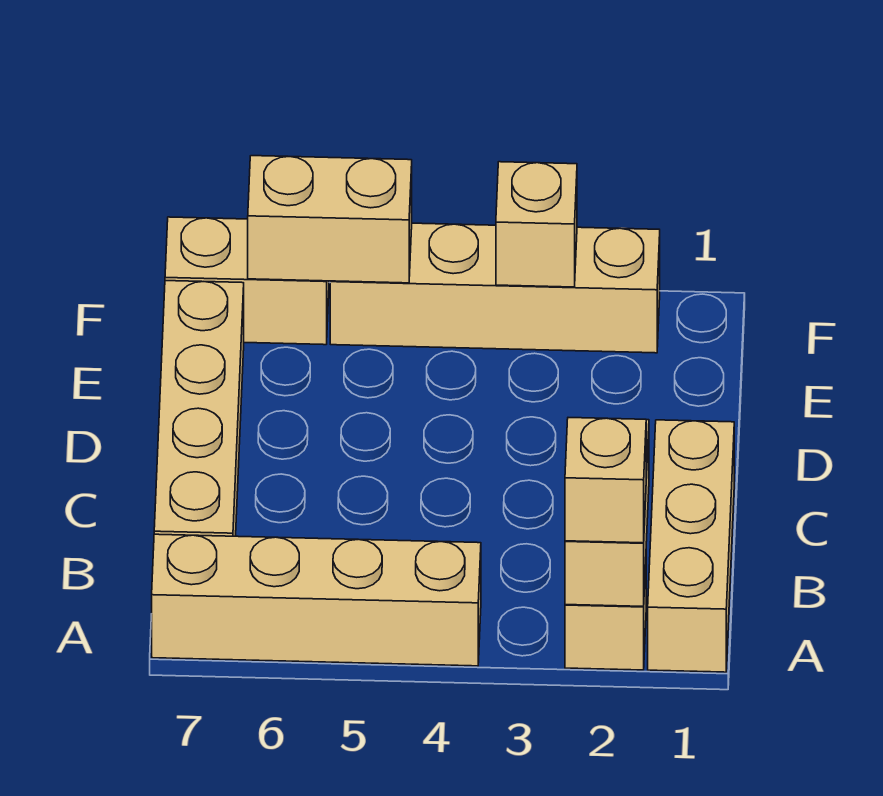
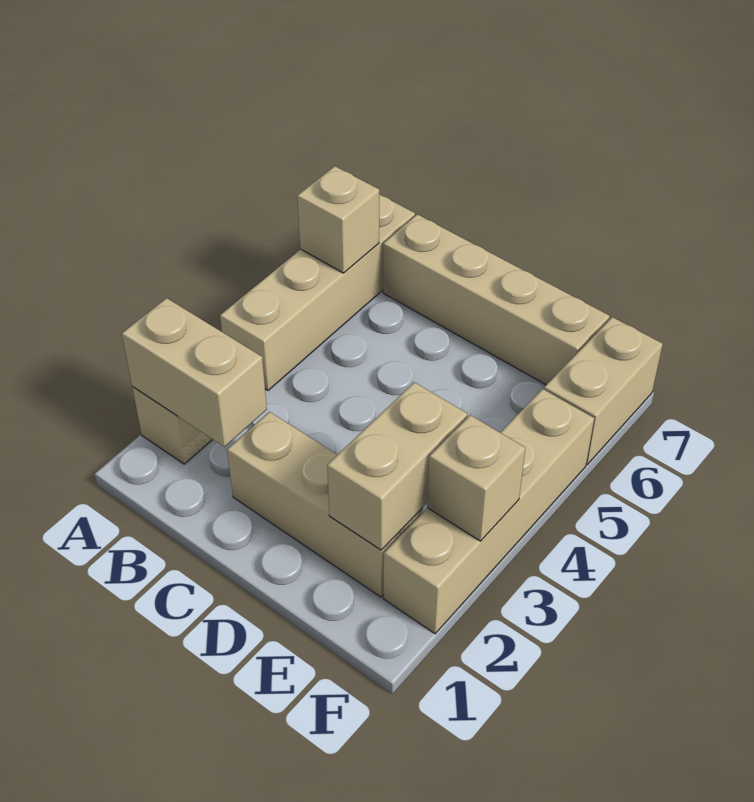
tan 1x3 brick [648,420,734,672] -> tan 1x3 brick moved to [227,412,422,597]
tan 1x1 brick [565,418,646,543] -> tan 1x1 brick moved to [297,166,379,273]
tan 1x2 brick [248,156,412,283] -> tan 1x2 brick moved to [327,382,467,550]

